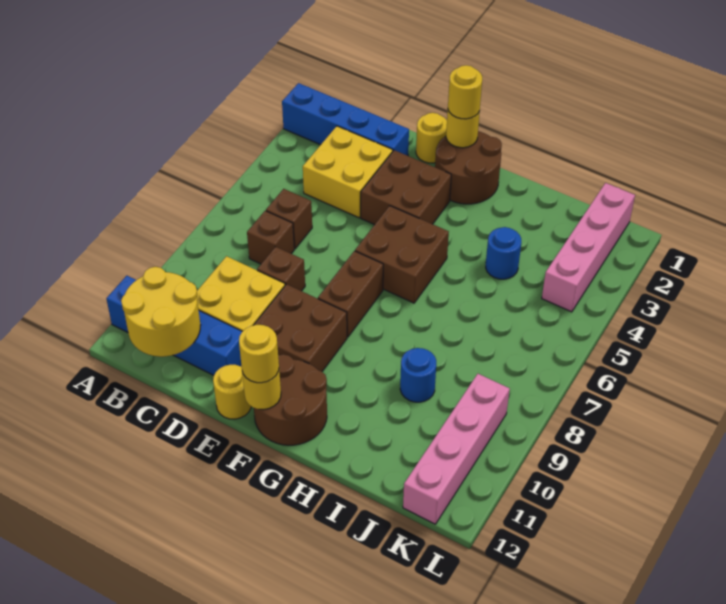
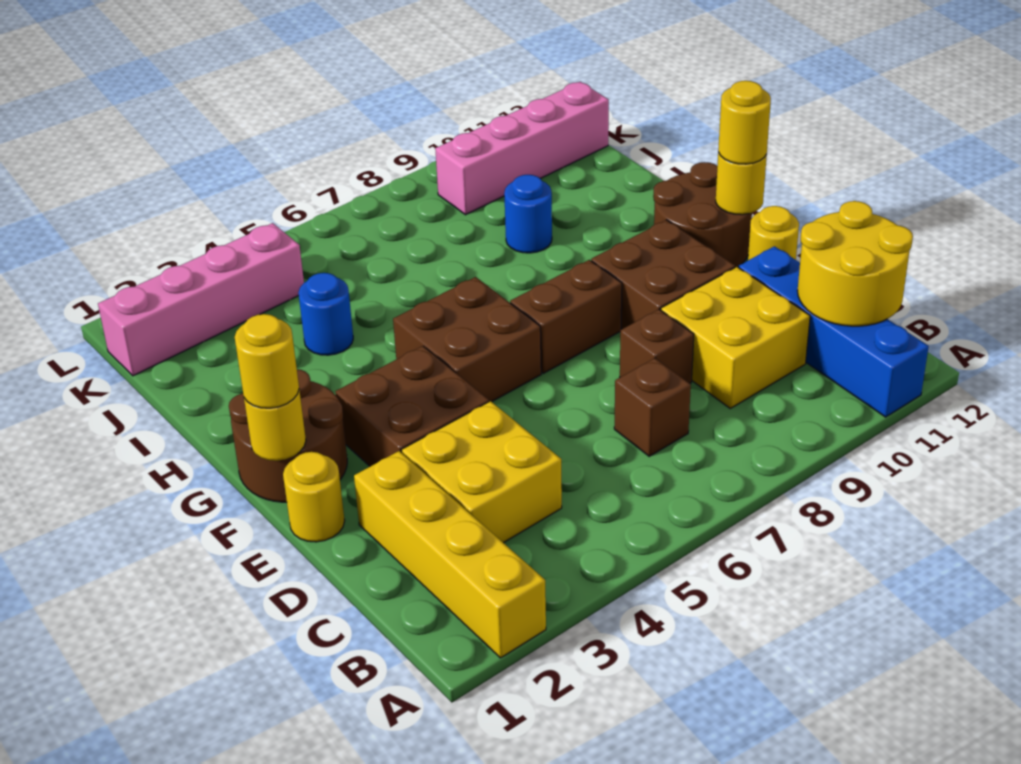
blue 1x4 brick [282,83,409,156] -> yellow 1x4 brick [354,451,546,658]
brown 1x1 brick [266,189,312,249] -> none

